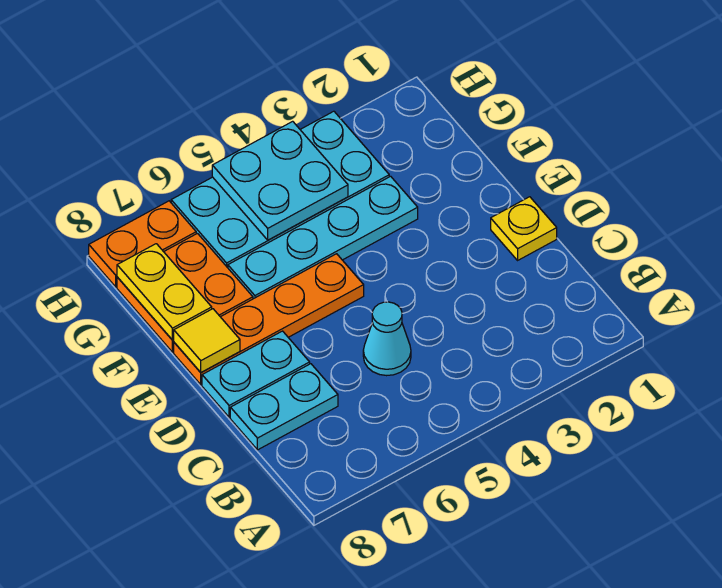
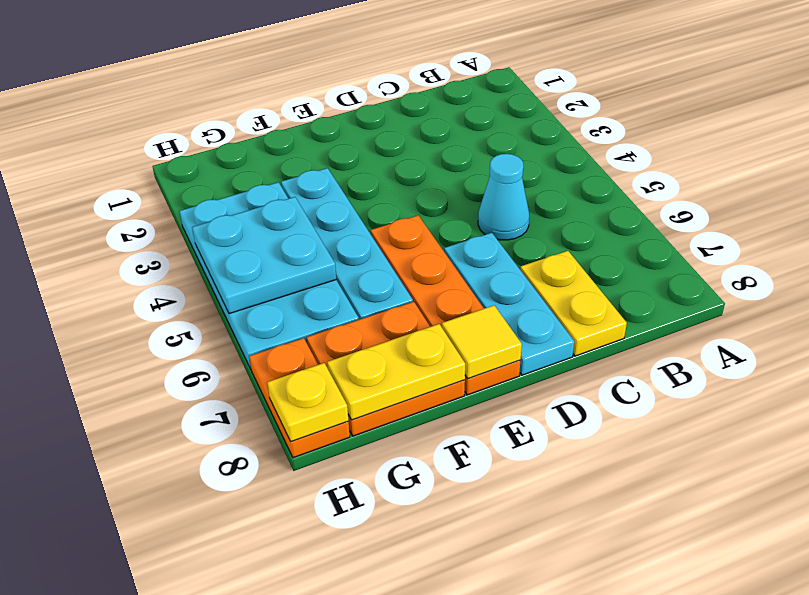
cyan 1x2 plate [230,364,338,450] -> yellow 1x2 plate [520,251,627,356]
yellow 1x1 plate [491,197,557,260] -> yellow 1x1 plate moved to [267,363,348,441]
cyan 1x2 plate [202,331,310,417] -> cyan 1x3 plate [444,233,574,375]

